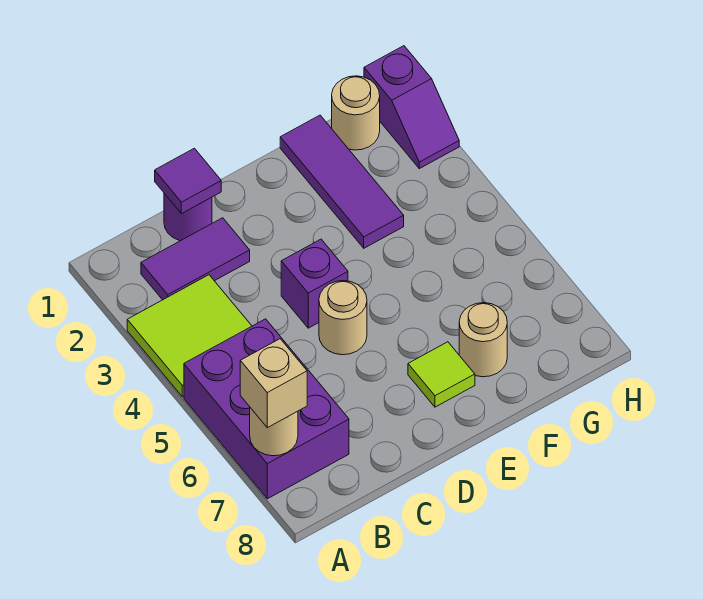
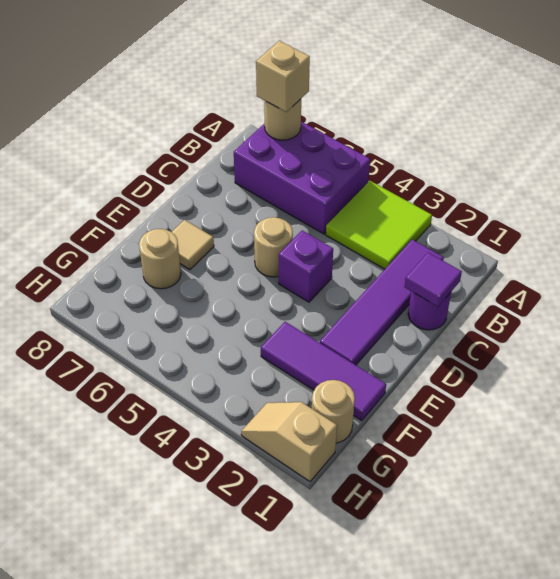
purple 1x2 tile [141,218,250,300] -> purple 1x4 tile [320,240,444,365]
lime 1x1 tile [408,342,475,407] -> tan 1x1 tile [172,220,214,270]
purple 1x2 slope [364,46,459,169] -> tan 1x2 slope [241,402,337,482]

